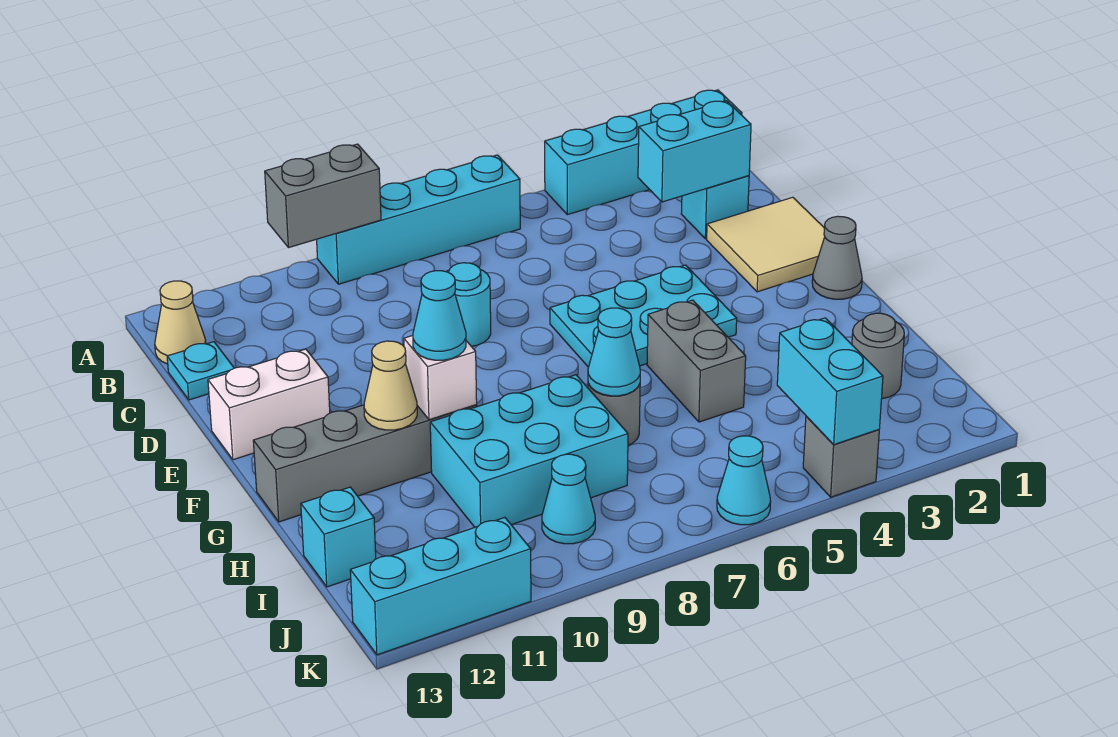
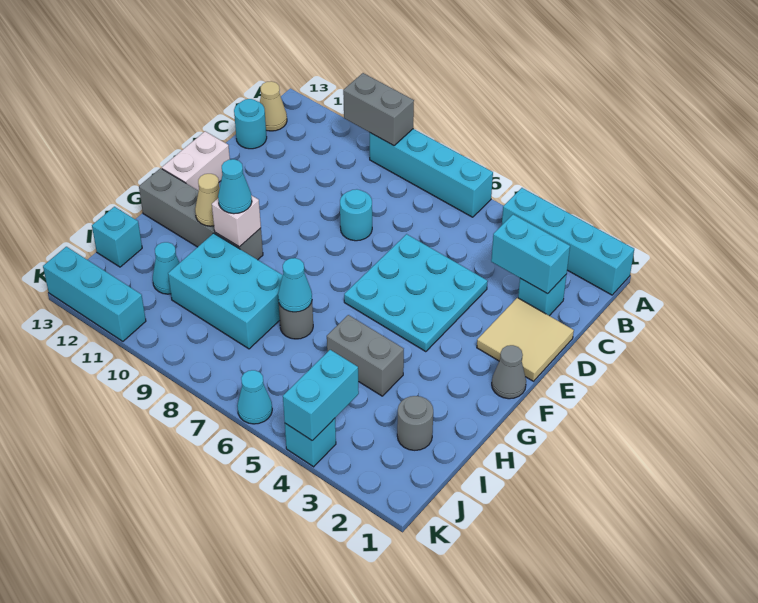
cyan 1x1 plate [167,342,234,400] -> cyan 1x1 round brick [234,99,267,149]
cyan 2x3 plate [550,265,737,367] -> cyan 3x3 plate [344,234,488,352]
white 1x2 brick [208,349,330,460] -> white 1x2 brick turned to [162,131,230,191]
grey 1x2 brick [647,300,746,422] -> grey 1x2 brick turned to [327,315,404,396]
cyan 1x1 cone [542,454,595,544] -> cyan 1x1 cone moved to [153,242,180,294]
grey 1x1 brick [803,416,879,497] -> cyan 1x1 brick [285,418,336,467]

